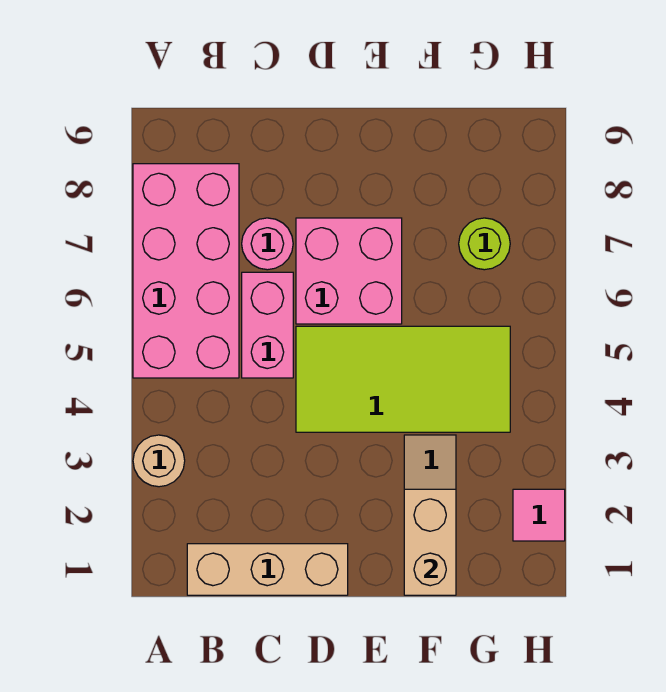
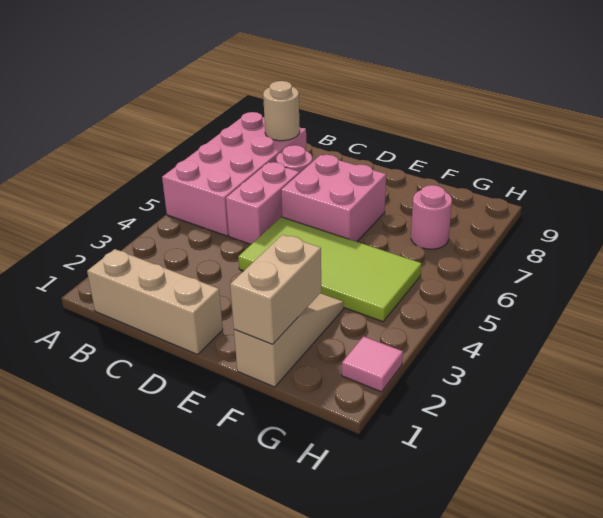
tan 1x1 round brick [133,435,185,487] -> tan 1x1 round brick moved to [263,81,300,141]
lime 1x1 round brick [459,218,510,270] -> pink 1x1 round brick [411,185,452,249]

